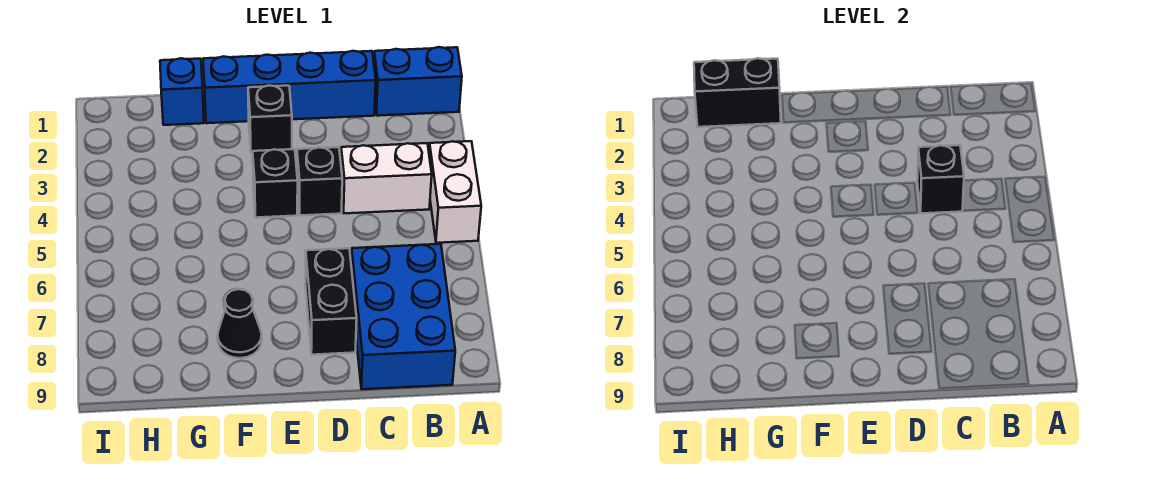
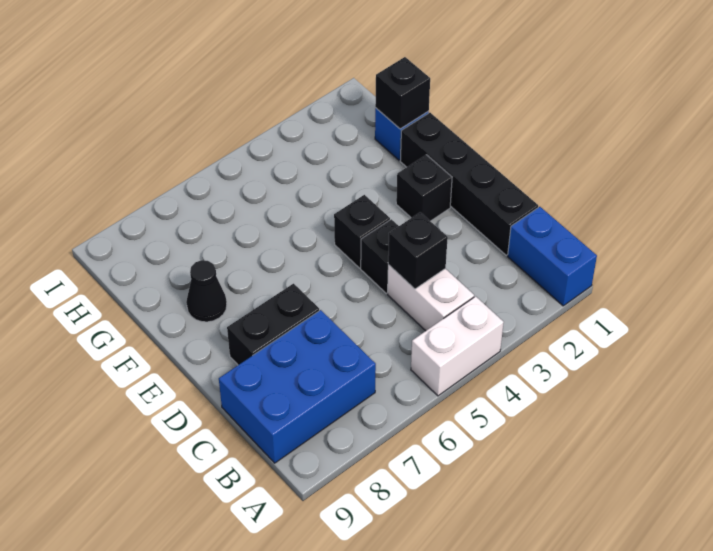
blue 1x4 brick [203,51,376,123] -> black 1x4 brick [400,113,538,255]
black 1x2 brick [694,58,781,127] -> black 1x1 brick [375,57,430,129]

